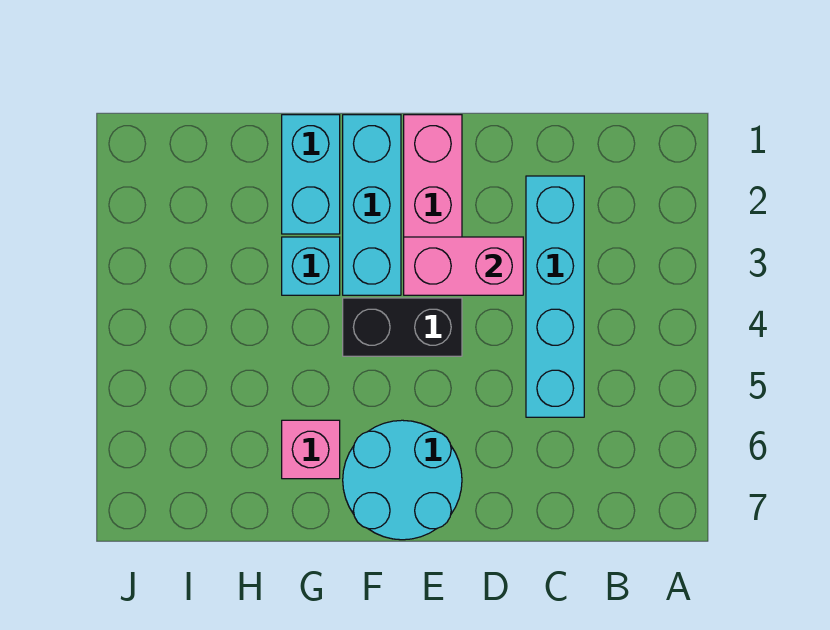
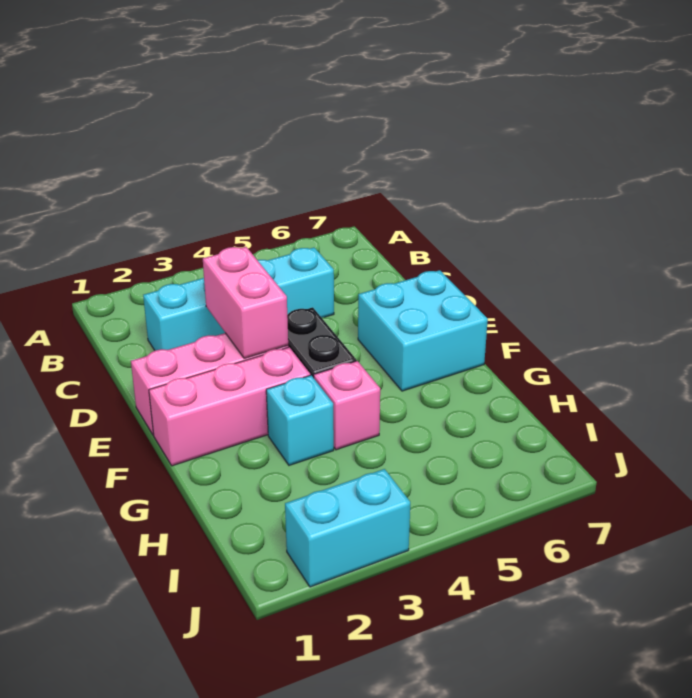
cyan 2x2 round brick [343,420,462,540] -> cyan 2x2 brick [358,270,488,391]
cyan 1x3 brick [343,115,401,295] -> pink 1x3 brick [149,347,310,466]
cyan 1x2 brick [282,115,340,234] -> cyan 1x2 brick moved to [285,469,410,587]
pink 1x1 brick [282,420,340,479] -> pink 1x1 brick moved to [314,361,380,450]

